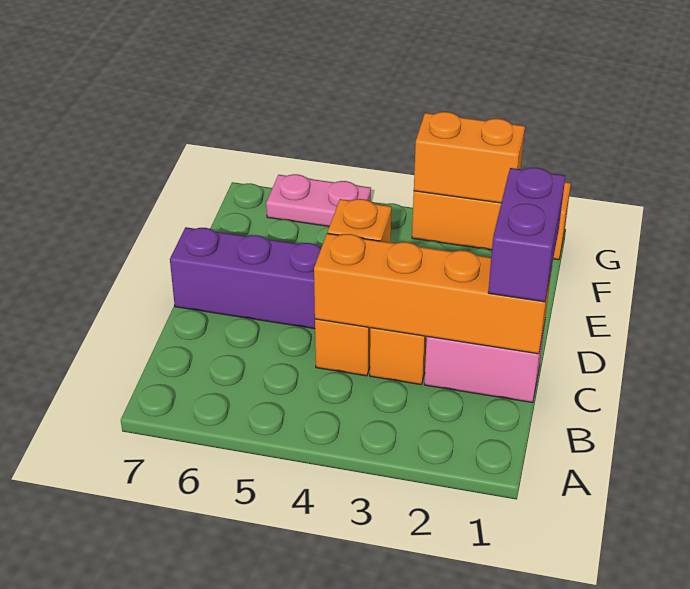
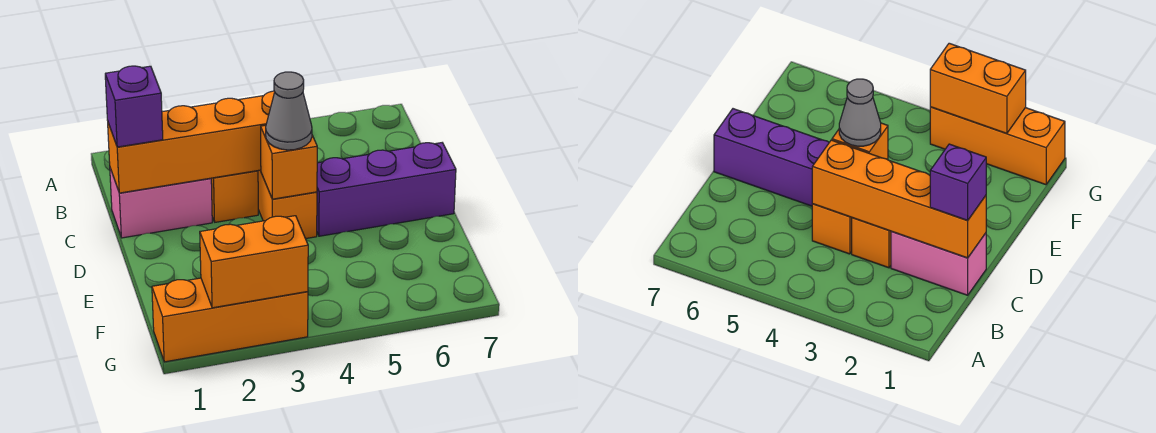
purple 1x2 brick [488,167,565,302] -> purple 1x1 brick [105,66,163,147]
none -> grey 1x1 cone [266,72,312,150]
pink 1x2 plate [266,174,371,226] -> none

